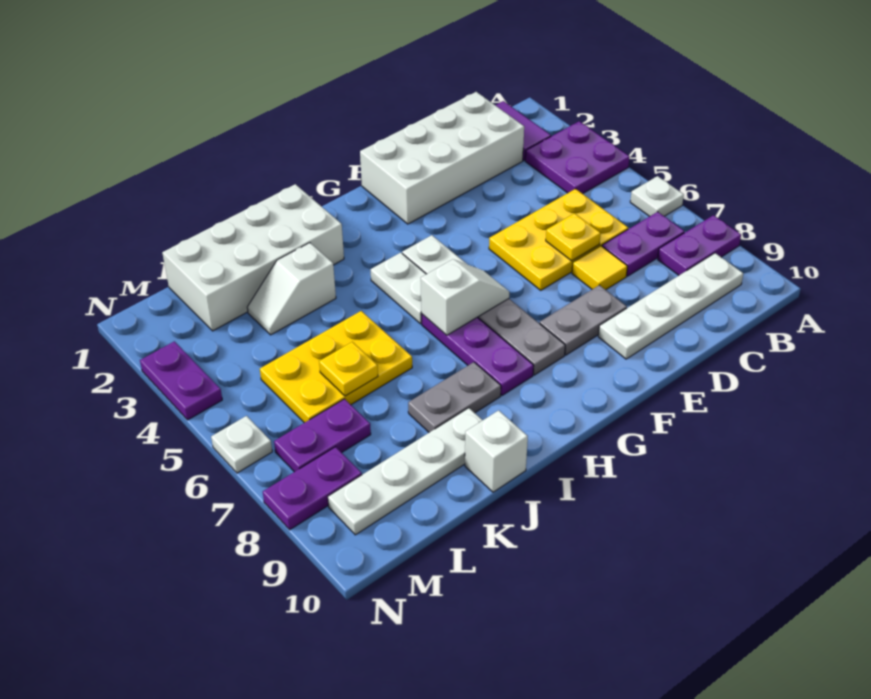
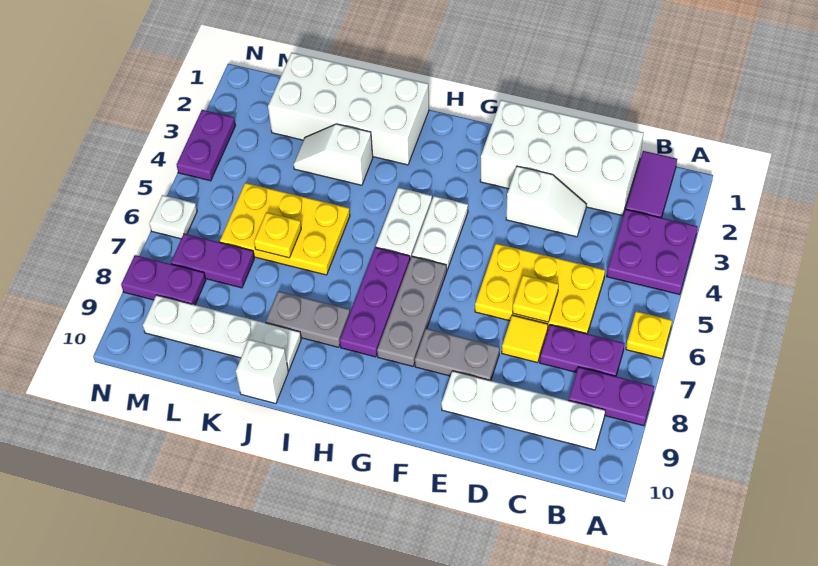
white 1x1 plate [630,176,684,216] -> yellow 1x1 plate [626,311,672,359]
white 1x2 slope [421,259,509,335] -> white 1x2 slope moved to [506,166,586,237]

